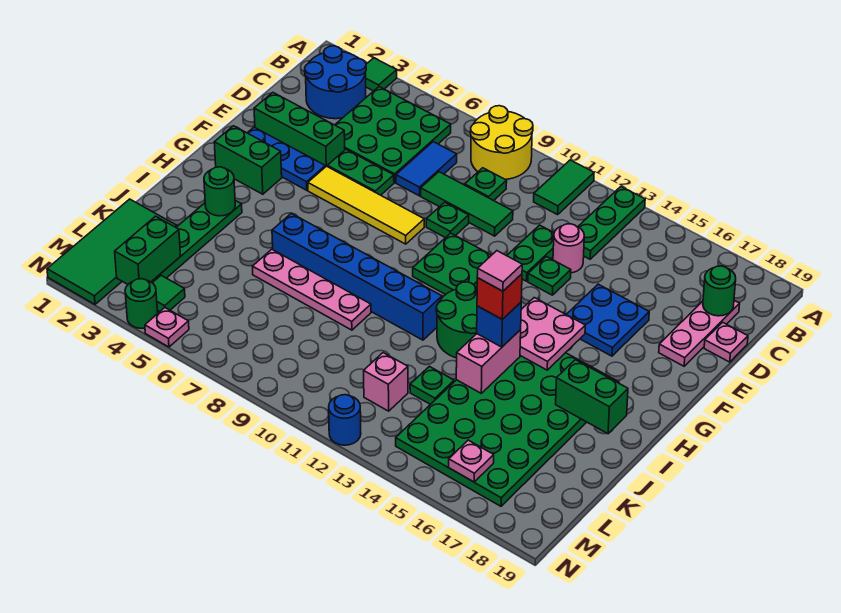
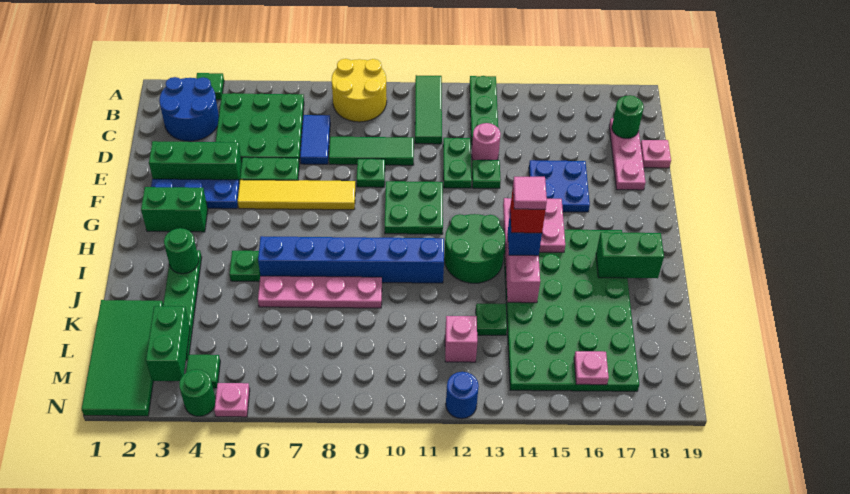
green 1x2 tile [534,160,594,215] -> green 1x3 tile [415,75,442,144]
green 1x1 plate [465,168,507,201] -> green 1x1 plate moved to [230,251,260,281]

